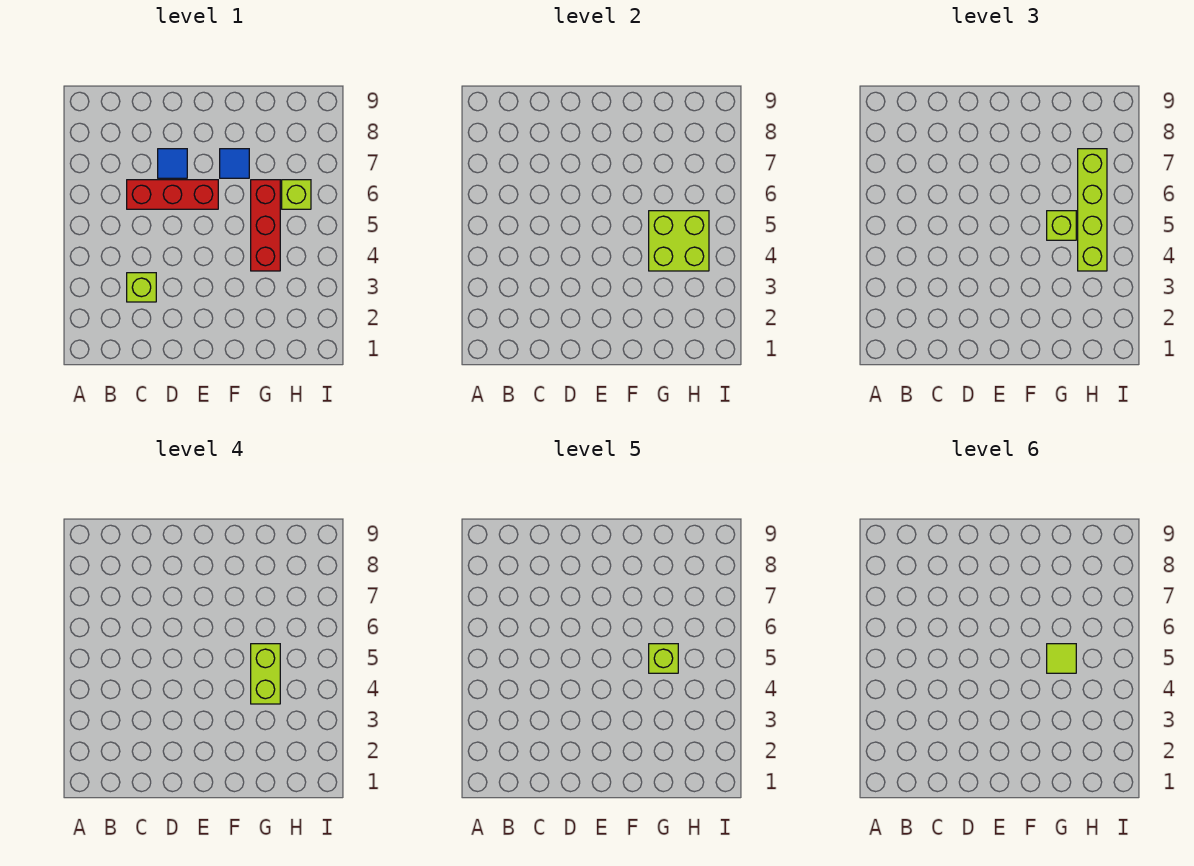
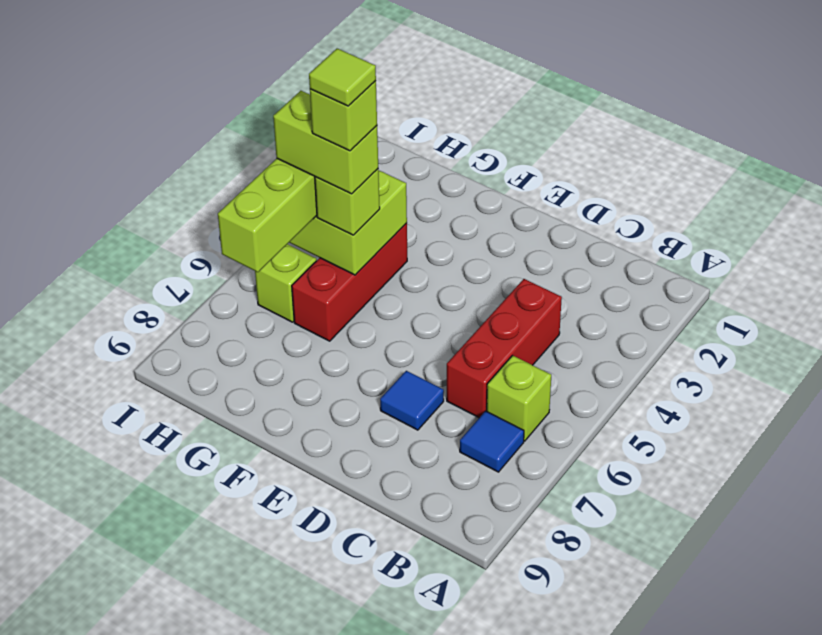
lime 1x1 brick [127,273,156,302] -> lime 1x1 brick moved to [487,356,551,441]
red 1x3 brick [127,180,218,209] -> red 1x3 brick turned to [447,279,562,418]
blue 1x1 tile [220,149,249,178] -> blue 1x1 tile moved to [460,411,524,472]
lime 1x2 brick [251,644,280,704] -> lime 1x2 brick turned to [273,91,378,194]

